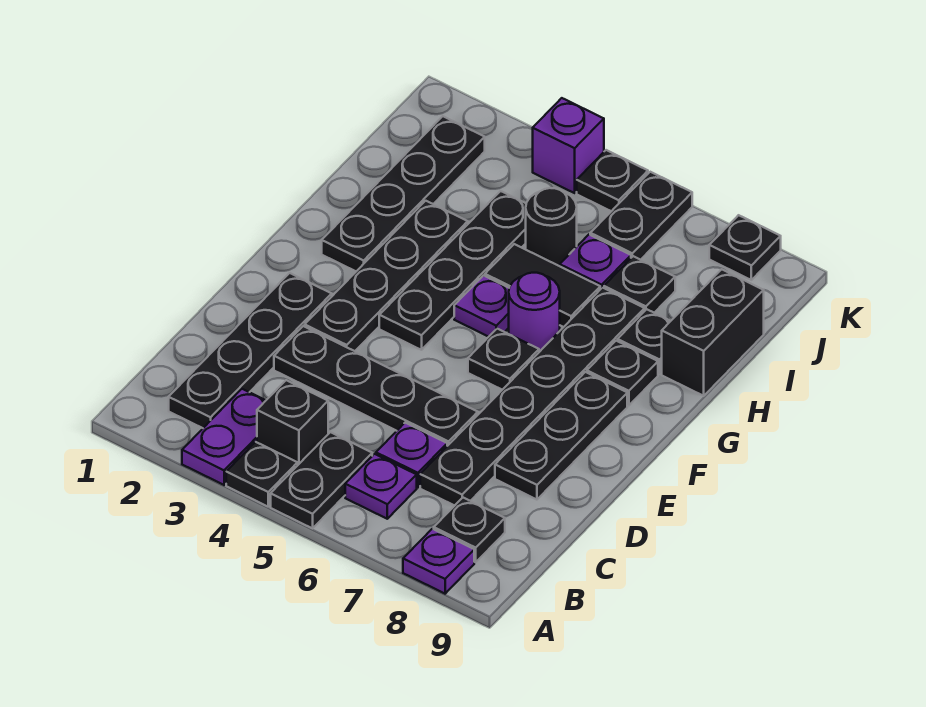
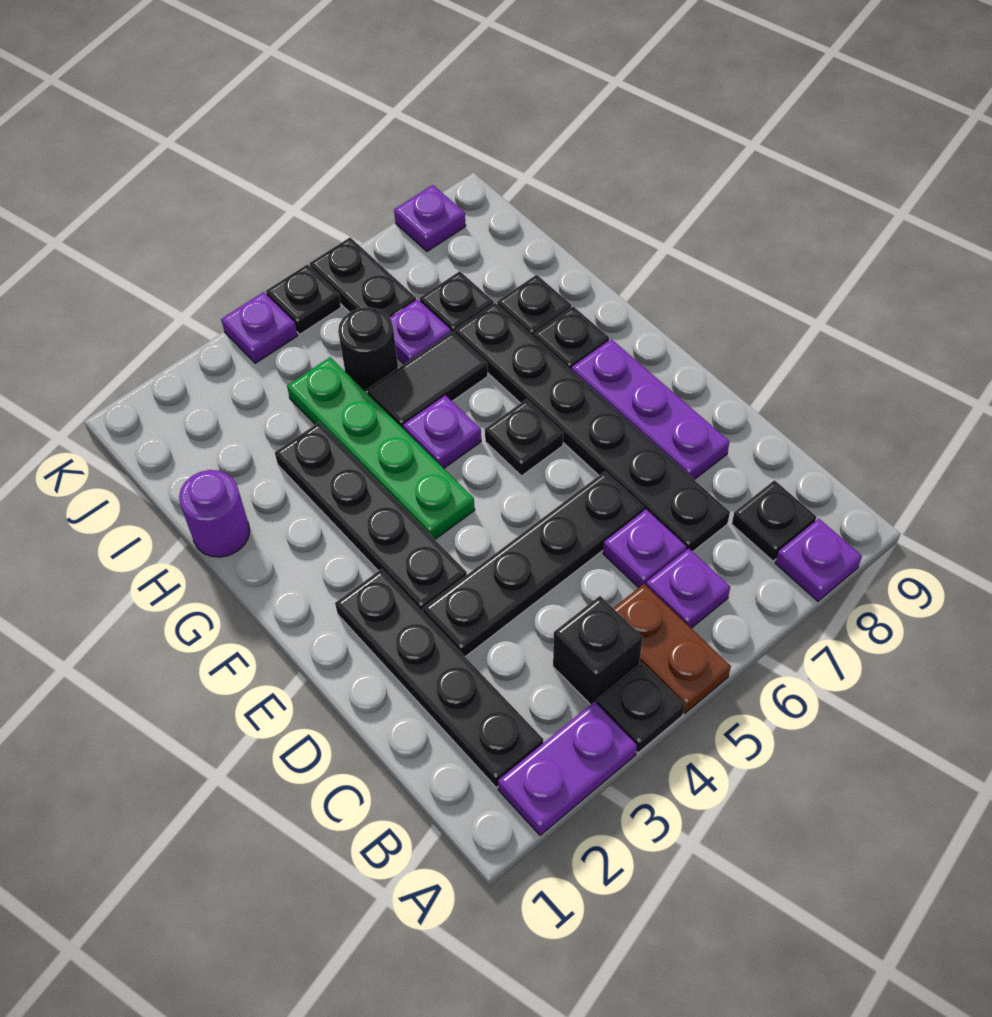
purple 1x2 plate [182,389,266,485] -> purple 1x2 plate turned to [498,702,637,835]
black 1x2 plate [271,432,372,528] -> brown 1x2 plate [613,584,731,713]
black 1x3 plate [495,372,627,500] -> purple 1x3 plate [571,339,729,480]
black 1x4 plate [379,191,526,350] -> green 1x4 plate [287,357,475,539]
black 1x4 plate [322,116,485,271] -> none
purple 1x1 round brick [509,273,560,352] -> purple 1x1 round brick moved to [179,470,250,557]
black 1x2 brick [662,269,764,396] -> none
purple 1x1 brick [533,98,604,193] -> purple 1x1 plate [221,292,298,363]
black 1x1 plate [709,215,781,280] -> purple 1x1 plate [394,185,466,251]

